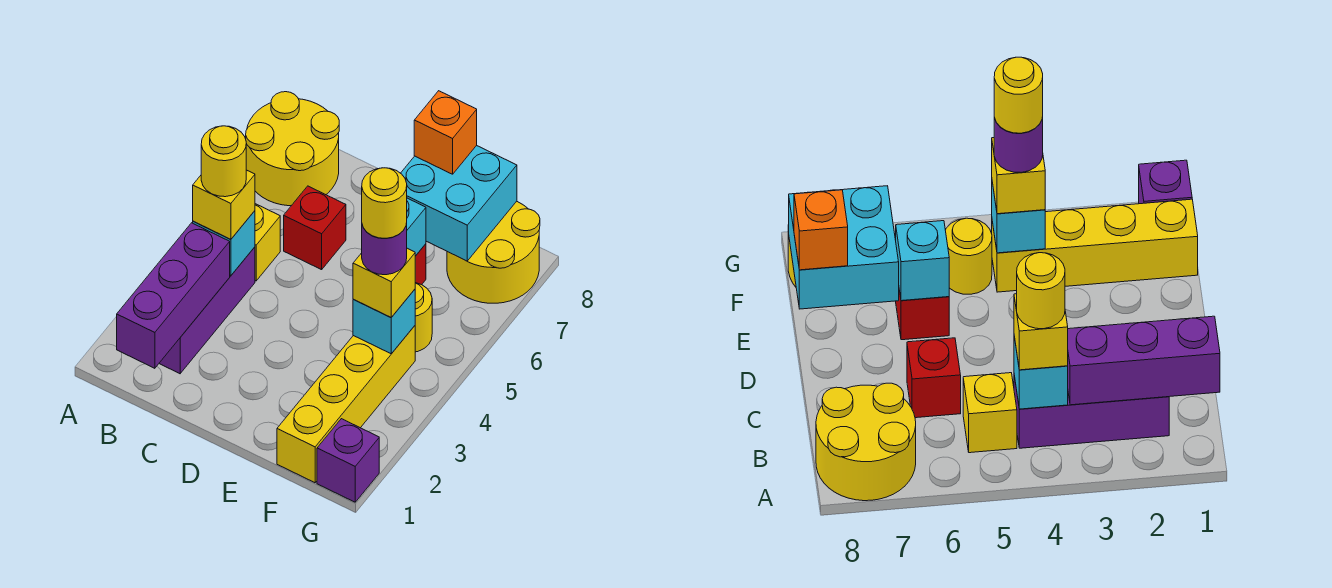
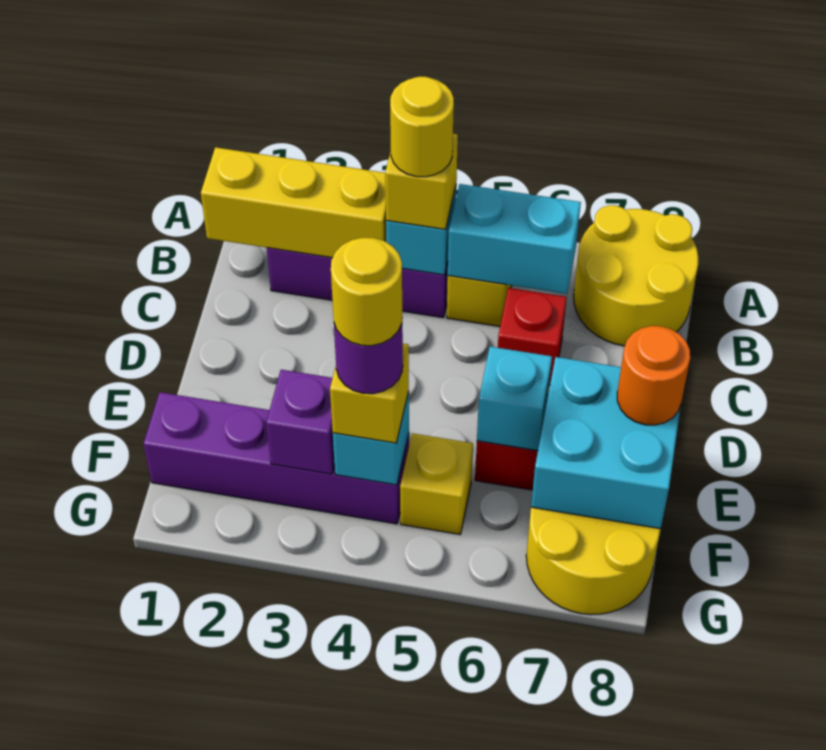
purple 1x3 brick [117,223,230,368] -> yellow 1x3 brick [201,147,386,258]
none -> cyan 1x2 brick [448,184,581,294]
orange 1x1 brick [414,91,477,174] -> orange 1x1 round brick [617,326,690,425]
yellow 1x4 brick [277,326,415,483] -> purple 1x4 brick [144,392,409,524]
yellow 1x1 round brick [415,283,432,352] -> yellow 1x1 brick [400,433,473,534]
purple 1x1 brick [317,419,379,502] -> purple 1x1 brick moved to [266,370,335,474]

